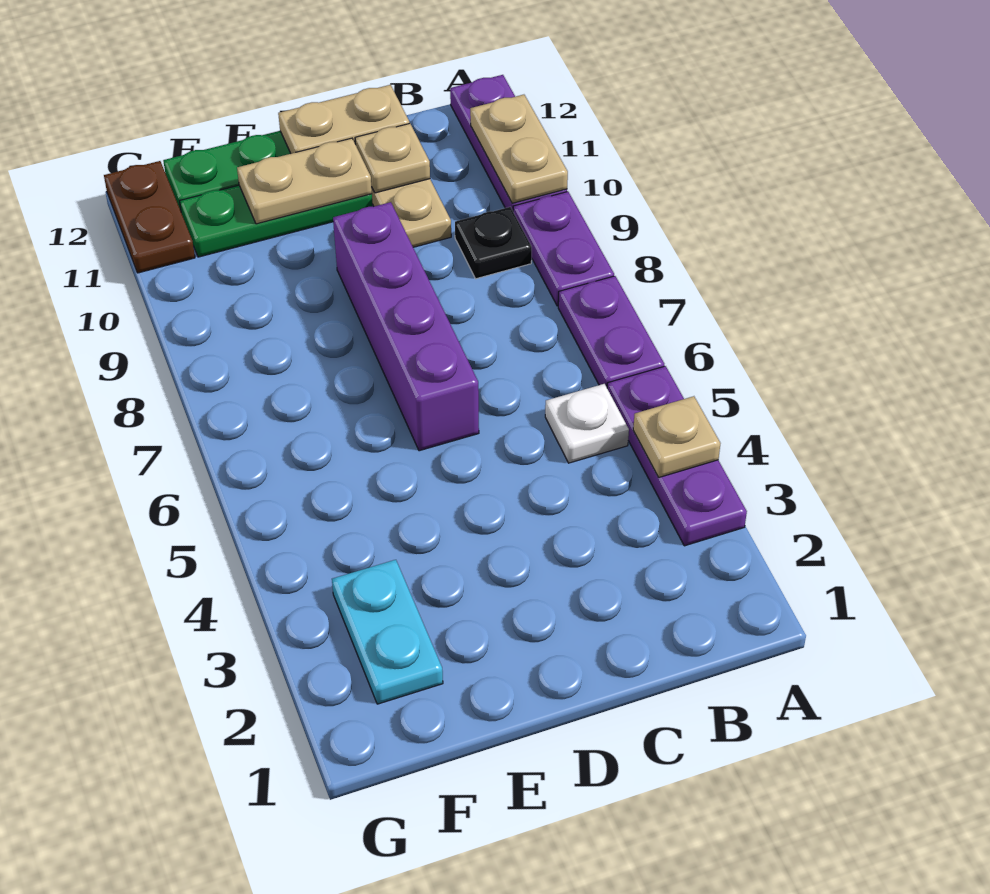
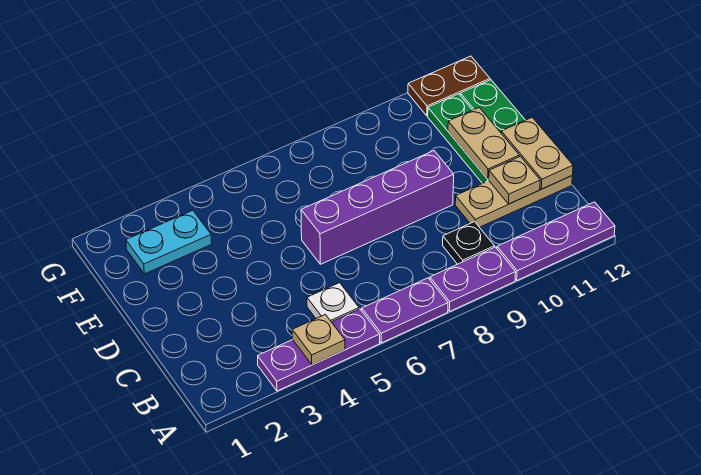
tan 1x2 plate [470,95,568,203] -> none

